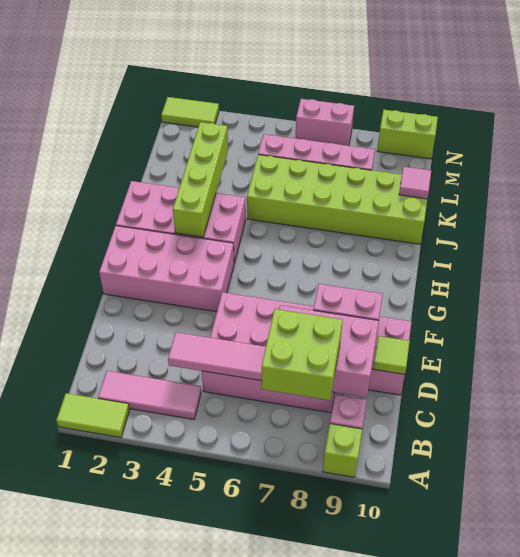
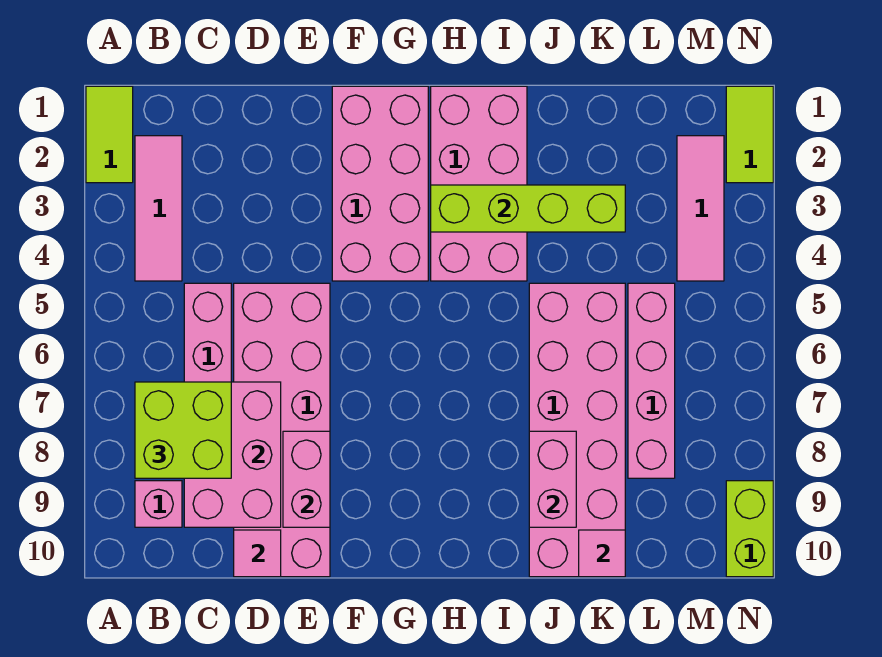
lime 1x1 brick [323,424,362,477] -> none
pink 1x3 tile [168,332,266,381] -> pink 1x3 tile moved to [677,136,724,281]
lime 1x1 tile [373,336,410,374] -> pink 1x1 tile [234,530,281,577]
lime 2x6 brick [247,155,427,244] -> pink 2x6 brick [529,283,625,577]
pink 1x2 brick [296,99,354,146] -> pink 1x2 brick moved to [529,431,576,527]

